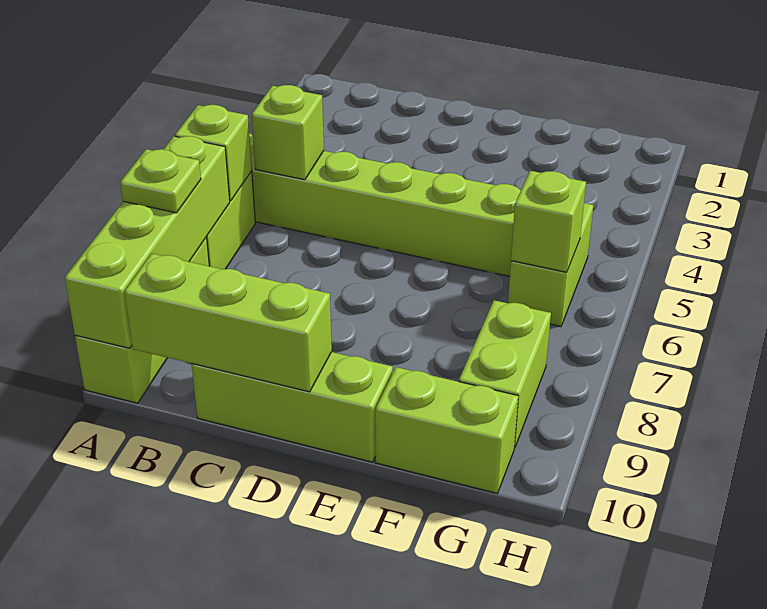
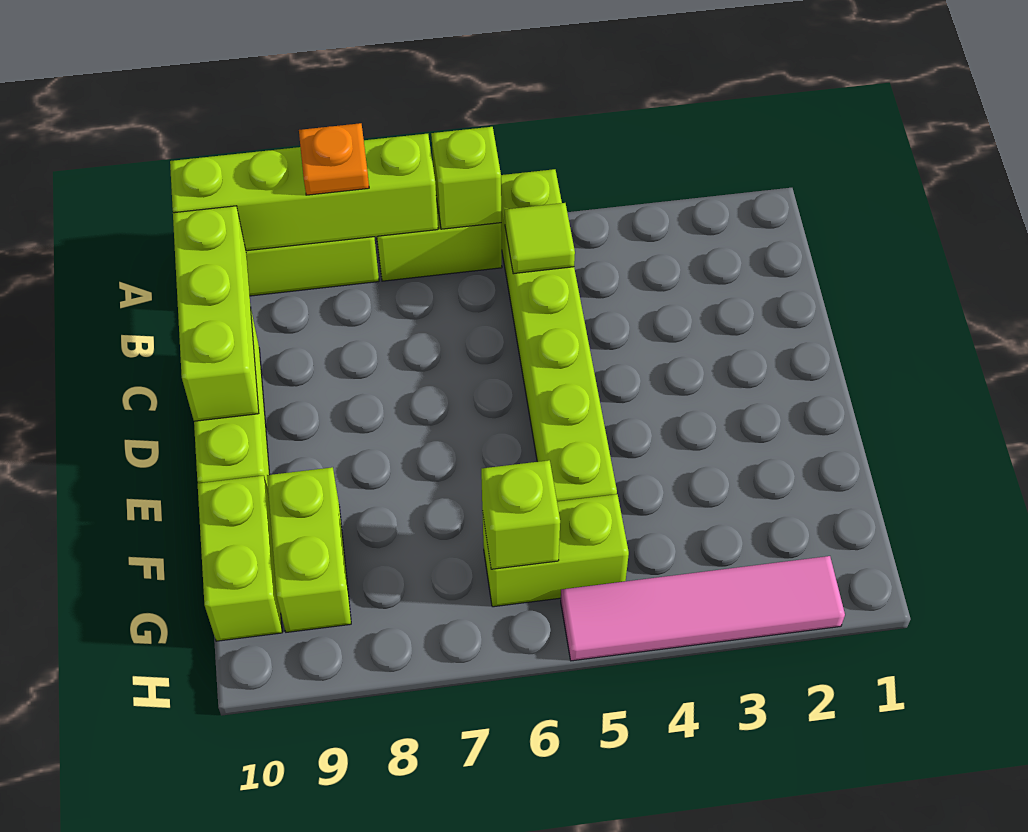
lime 1x1 plate [120,149,201,213] -> orange 1x1 plate [299,123,369,195]
lime 1x1 brick [252,85,324,180] -> lime 1x1 tile [505,203,575,274]
lime 1x2 brick [459,300,551,448] -> lime 1x2 brick turned to [267,467,351,632]
none -> pink 1x4 tile [561,556,845,661]

